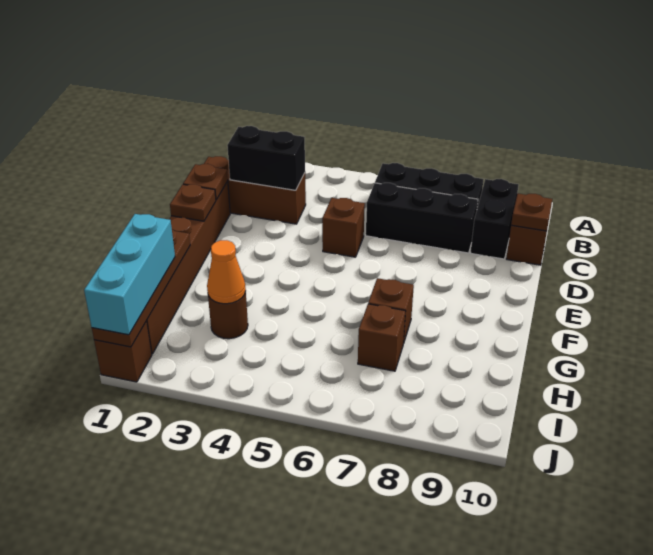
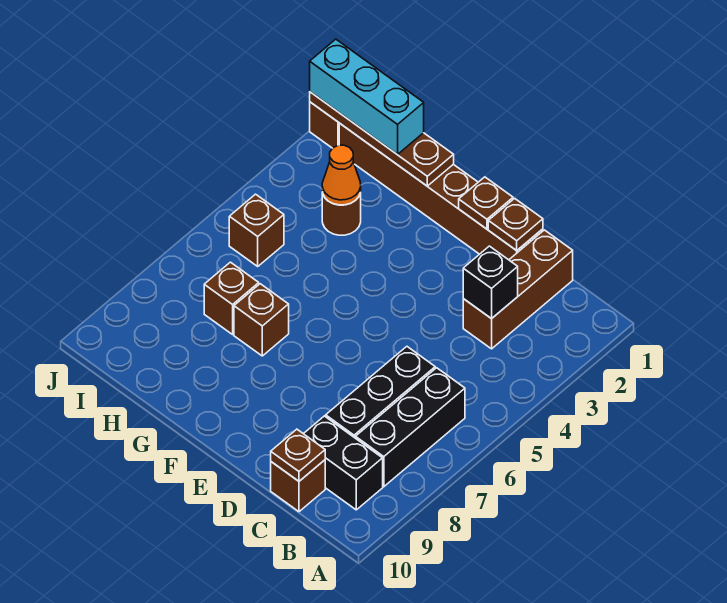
black 1x2 brick [227,126,305,190] -> black 1x1 brick [463,246,518,319]
brown 1x1 brick [322,198,365,257] -> brown 1x1 brick moved to [229,194,284,266]

